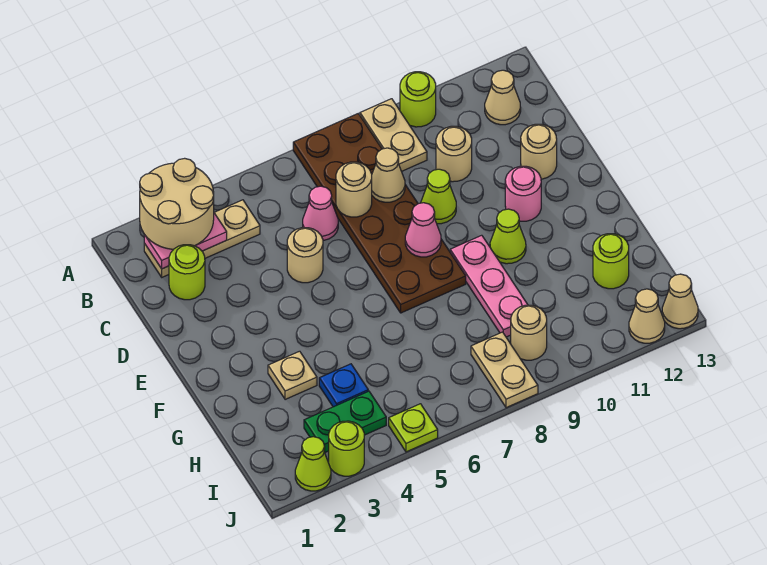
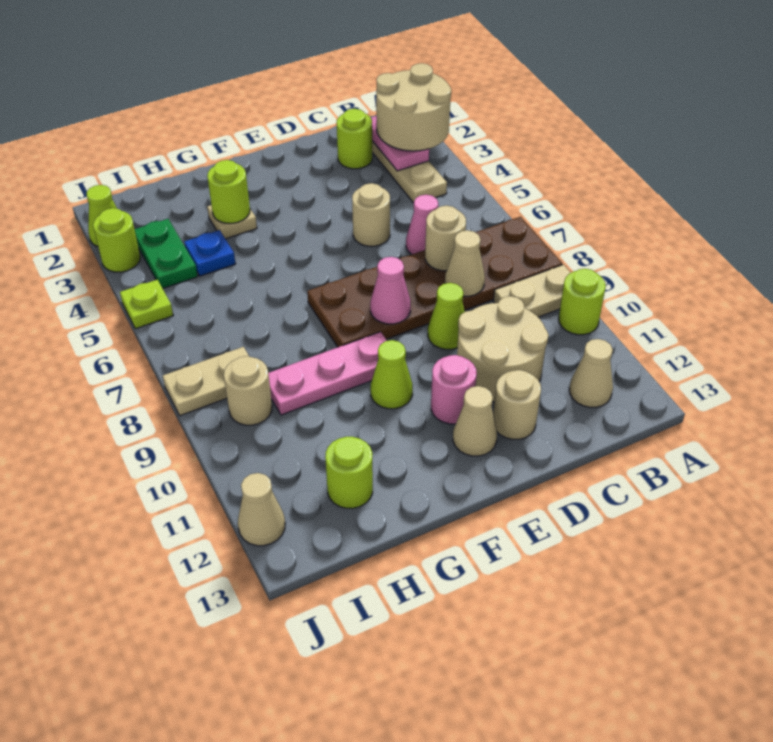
tan 1x1 round brick [436,126,472,182] -> tan 2x2 round brick [457,296,548,402]
none -> lime 1x1 round brick [207,160,250,223]
tan 1x1 cone [662,274,698,329] -> tan 1x1 cone moved to [453,386,497,456]

